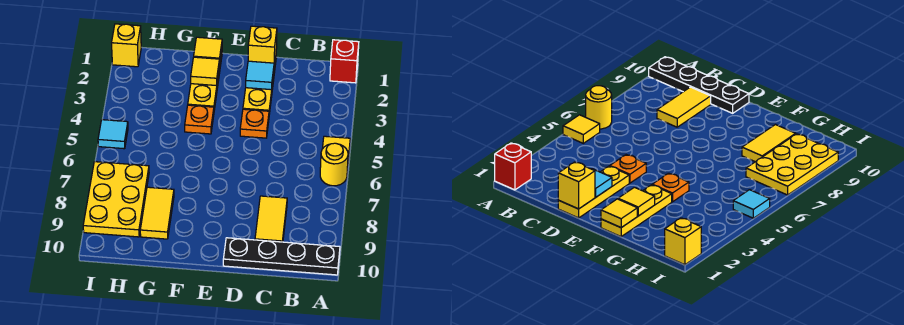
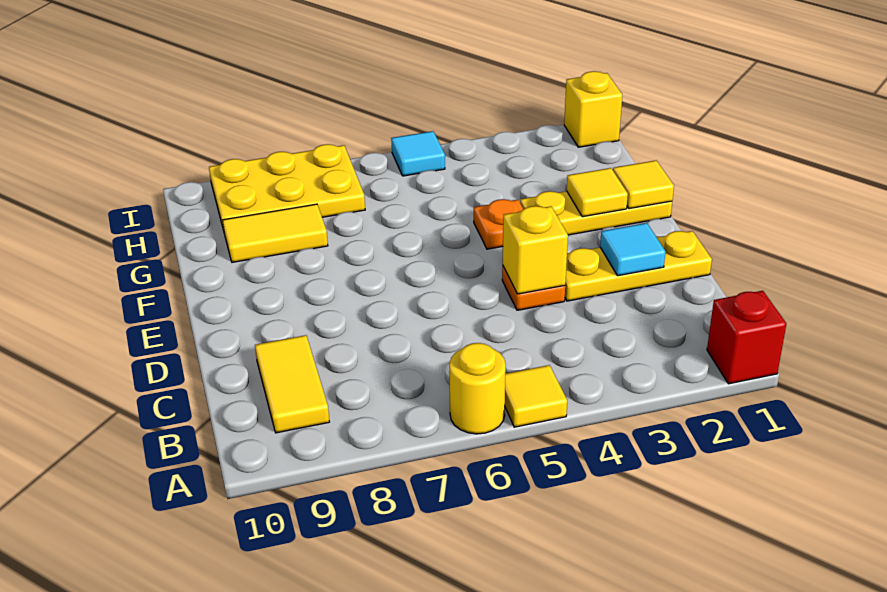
black 1x4 plate [223,238,340,275] -> none
yellow 1x2 tile [255,196,287,242] -> yellow 1x2 tile turned to [255,335,329,433]
yellow 1x1 brick [248,26,277,66] -> yellow 1x1 brick moved to [503,206,568,294]

